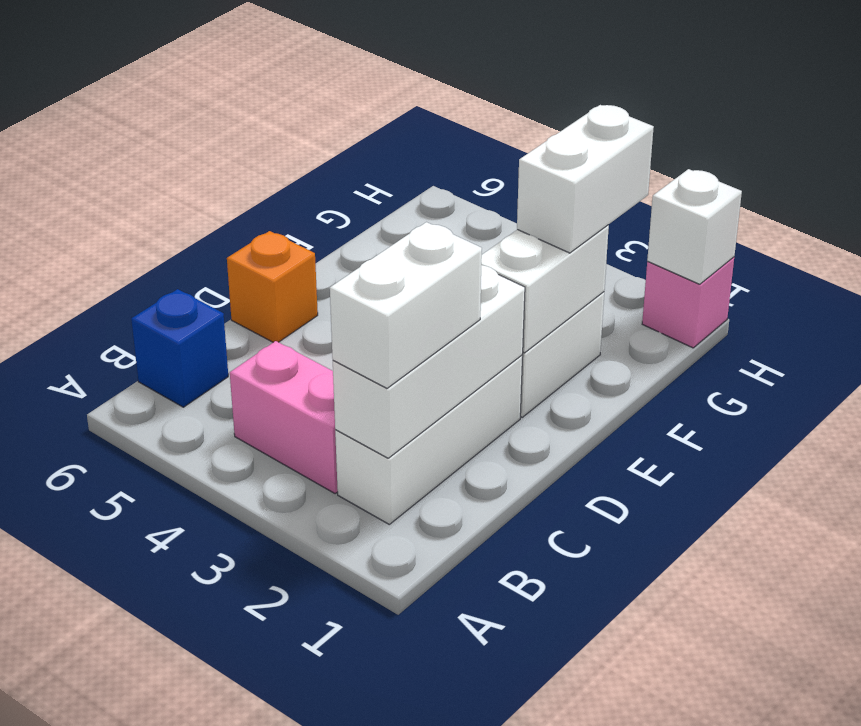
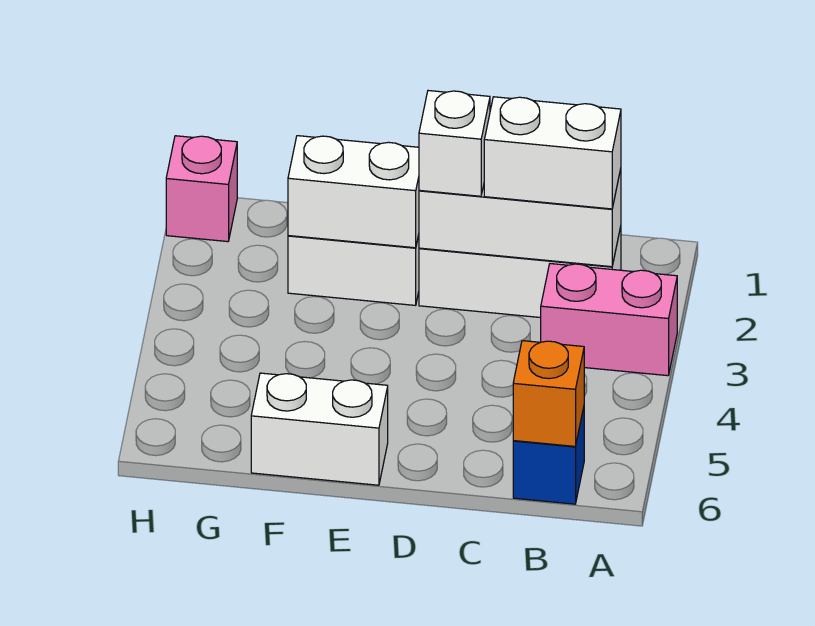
pink 1x2 brick [230,341,338,494] -> pink 1x2 brick turned to [541,264,677,376]
orange 1x1 brick [227,231,318,342] -> orange 1x1 brick moved to [513,341,584,447]
white 1x2 brick [517,105,654,253] -> white 1x2 brick moved to [251,373,388,485]
white 1x1 brick [647,169,742,284] -> white 1x1 brick moved to [419,91,490,196]

